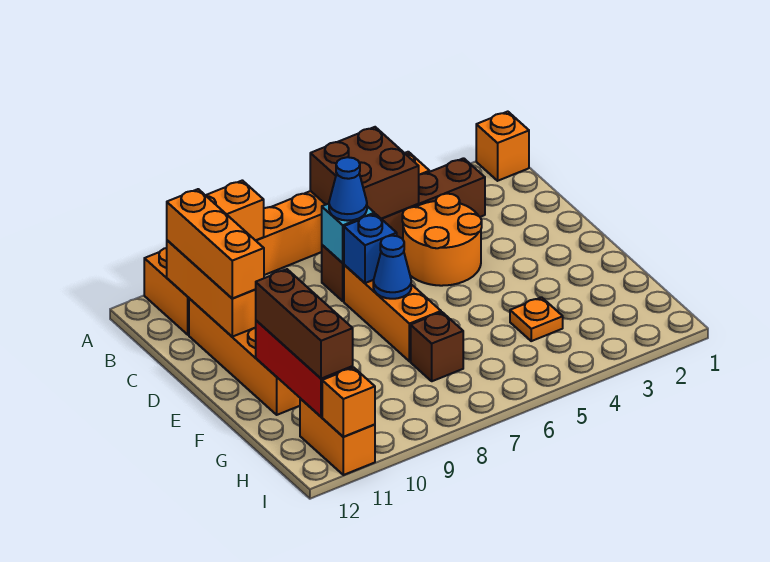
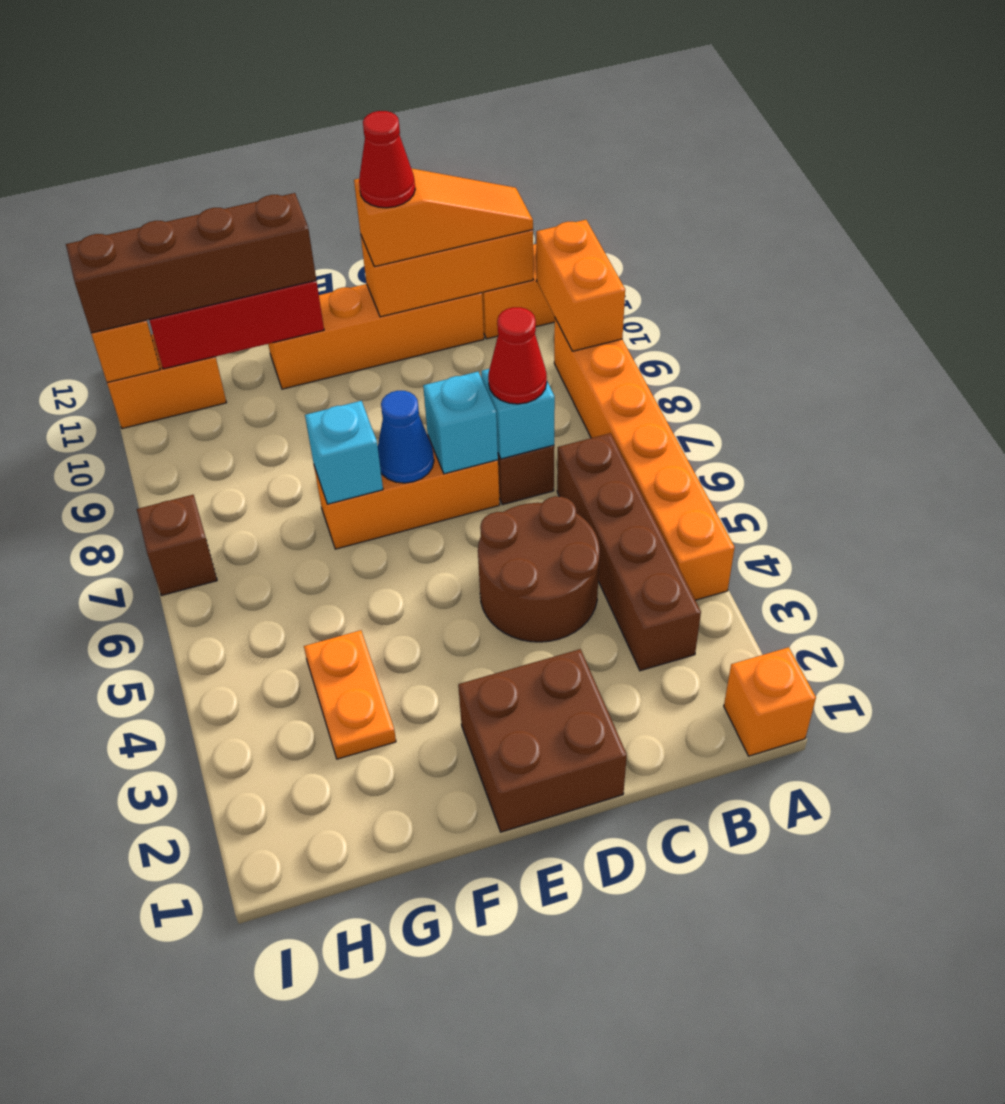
brown 2x2 brick [310,127,419,219] -> brown 2x2 brick moved to [458,649,627,832]
orange 1x3 brick [167,189,264,299] -> orange 1x3 slope [354,168,533,267]
orange 2x2 round brick [402,194,482,286] -> brown 2x2 round brick [478,496,600,642]
blue 1x1 cone [329,157,367,221] -> red 1x1 cone [488,307,547,404]
blue 1x1 brick [344,214,397,283] -> cyan 1x1 brick [423,372,498,474]
none -> red 1x1 cone [359,111,415,208]
none -> cyan 1x1 brick [305,401,383,504]
brown 1x3 brick [255,269,353,379] -> brown 1x4 brick [66,193,316,333]
orange 1x1 plate [510,297,563,341] -> orange 1x2 plate [304,630,396,759]
brown 1x1 brick [411,312,463,381] -> brown 1x1 brick moved to [137,495,217,596]

